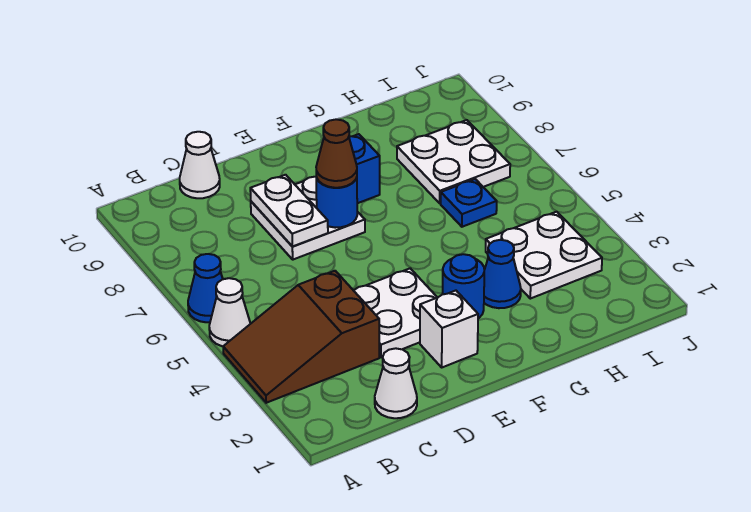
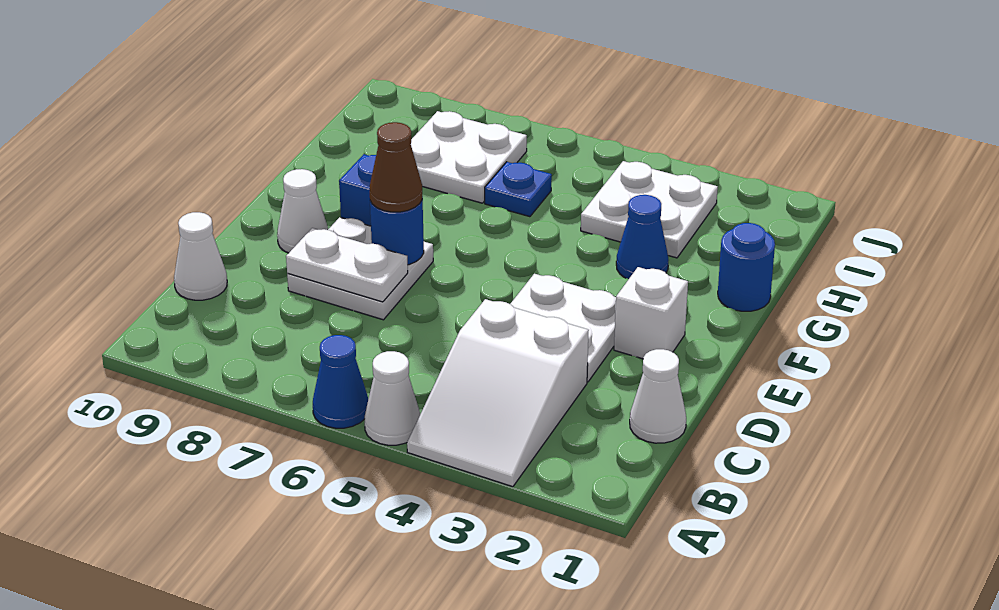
brown 2x3 slope [223,271,379,403] -> white 2x3 slope [407,299,589,487]
none -> white 1x1 cone [277,169,328,253]
blue 1x1 round brick [443,254,484,318] -> blue 1x1 round brick moved to [718,223,775,311]

